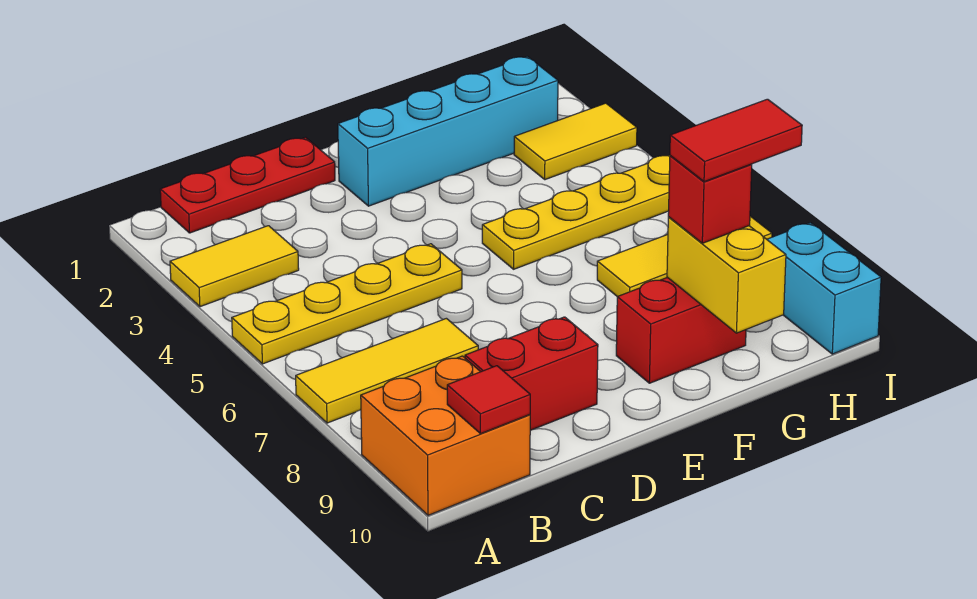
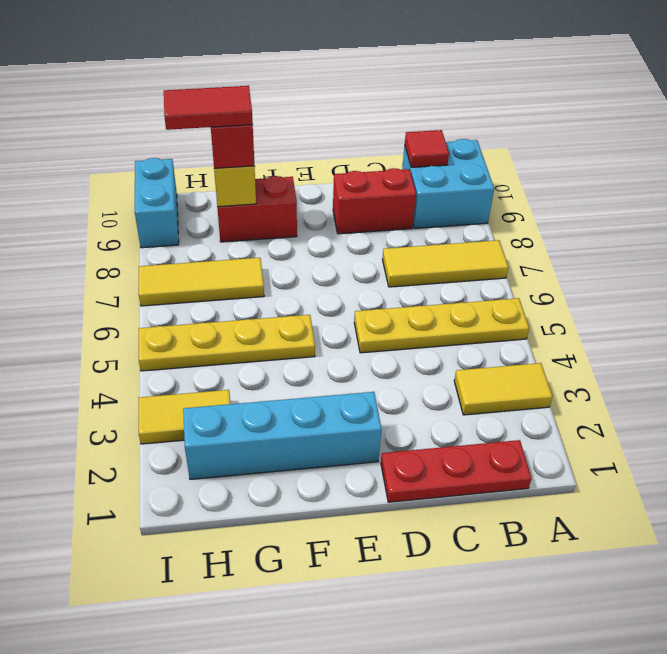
orange 2x2 brick [361,356,530,515] -> cyan 2x2 brick [402,139,494,228]

